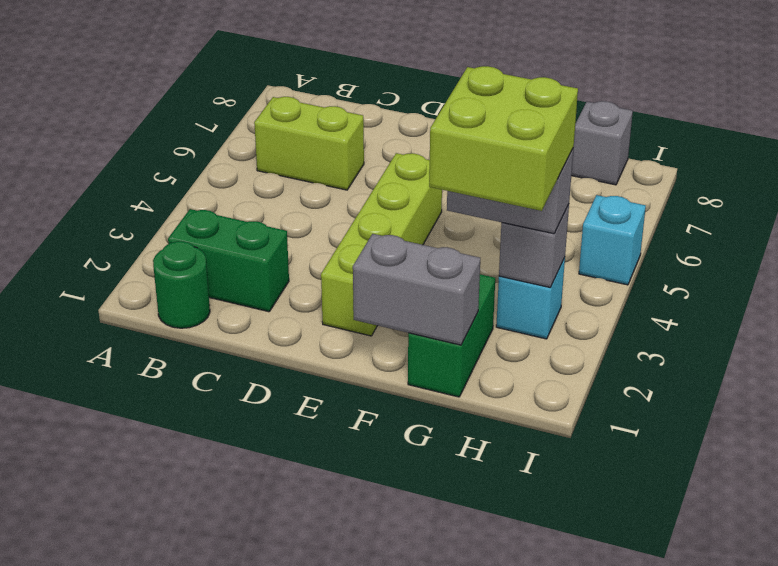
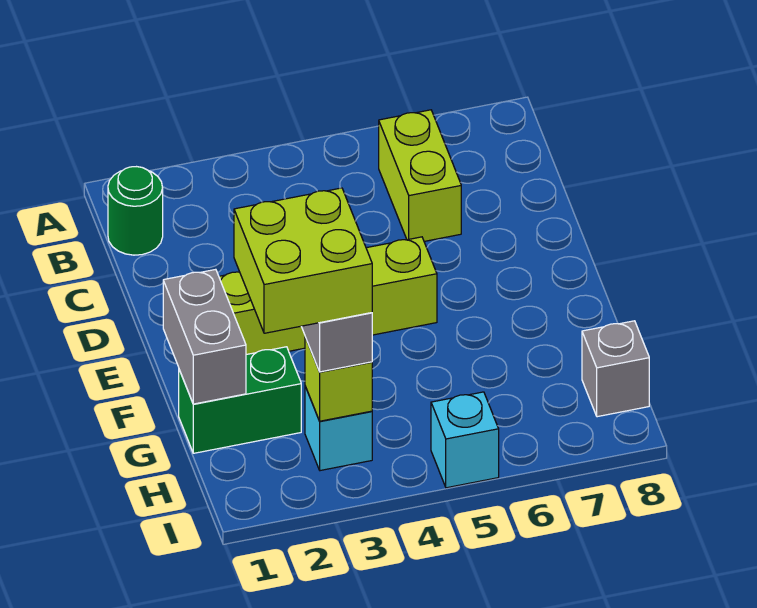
green 1x2 brick [168,209,289,312] -> none
grey 1x1 brick [499,204,569,288] -> lime 1x1 brick [305,337,372,421]

